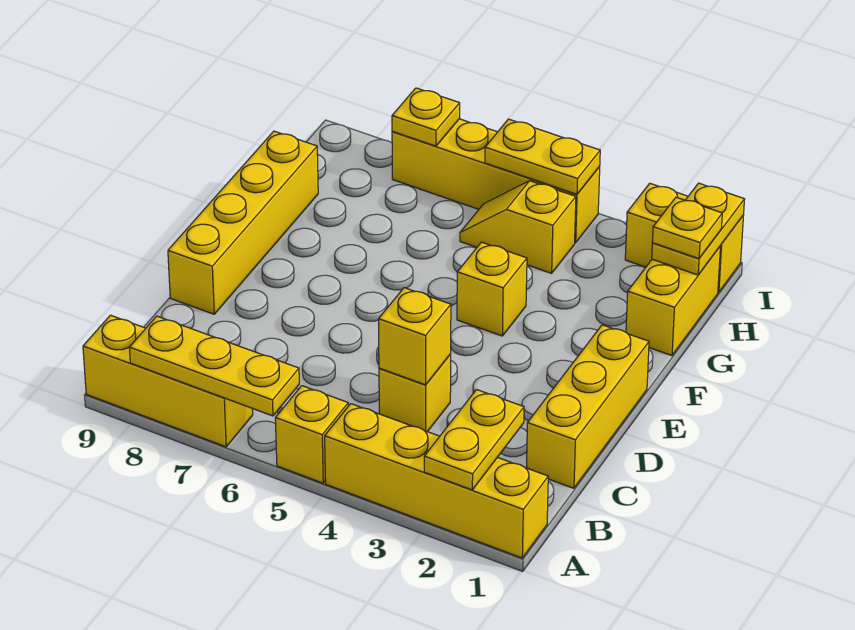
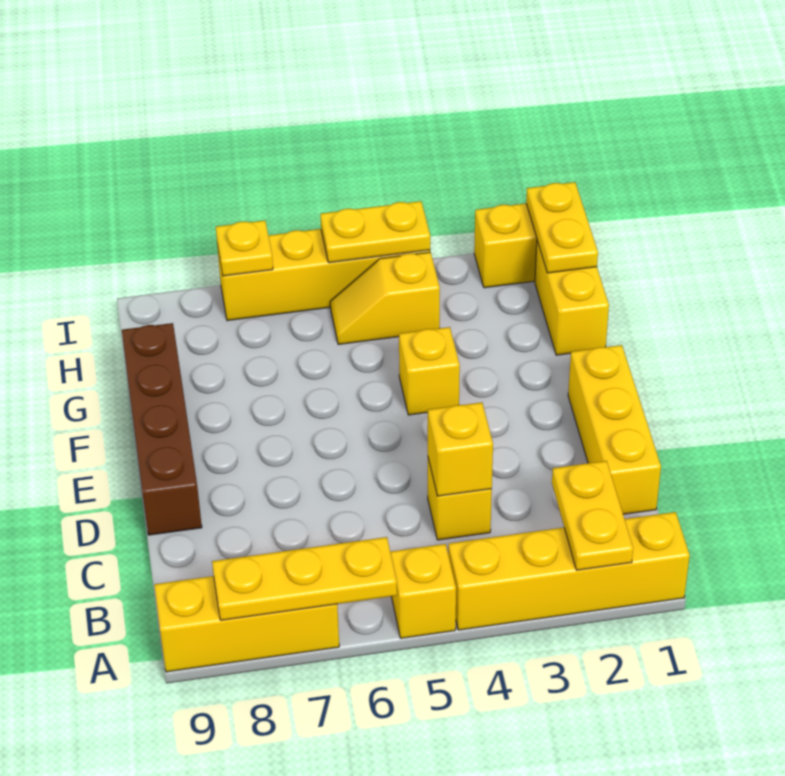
yellow 1x4 brick [168,131,318,314] -> brown 1x4 brick [122,323,202,535]
yellow 1x1 plate [652,197,722,259] -> none

